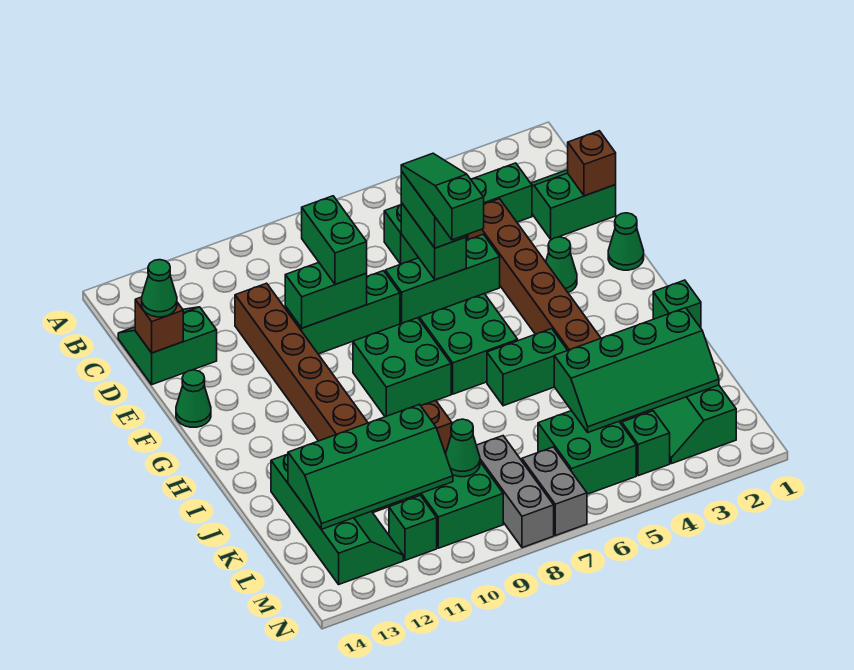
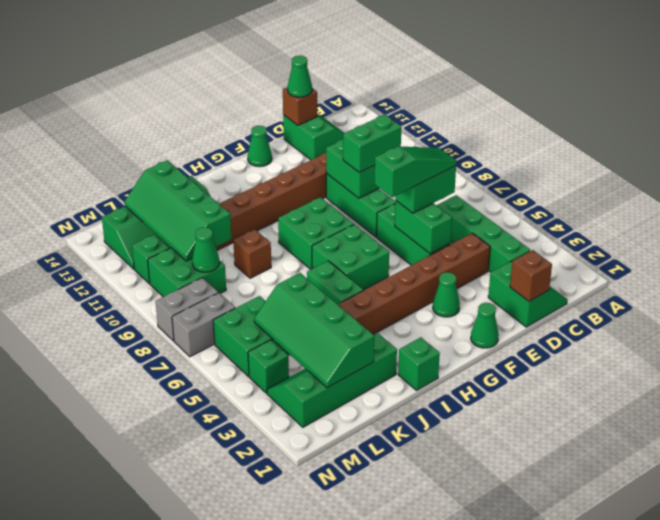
green 1x2 brick [401,203,466,280] -> green 1x2 brick turned to [395,201,452,254]
grey 1x3 brick [476,436,554,548] -> grey 1x2 brick [156,278,218,341]

